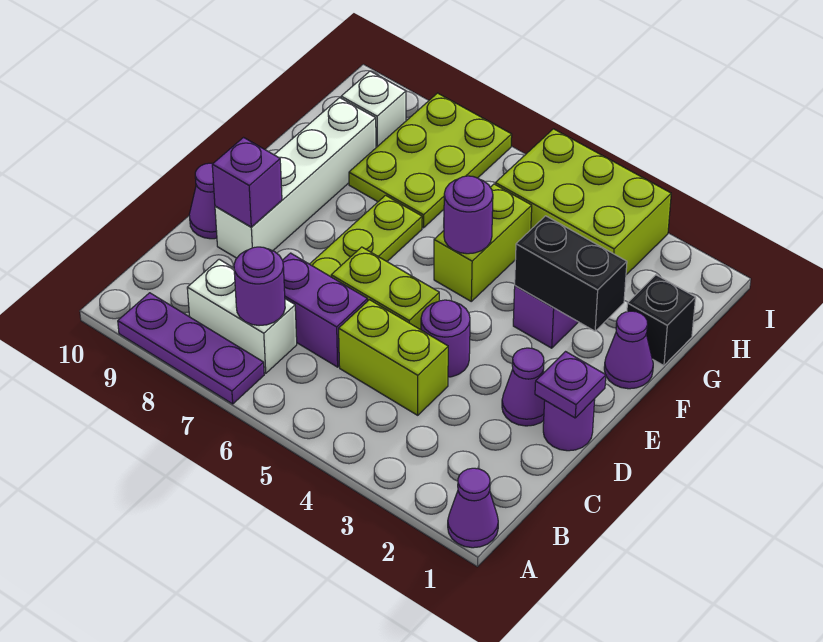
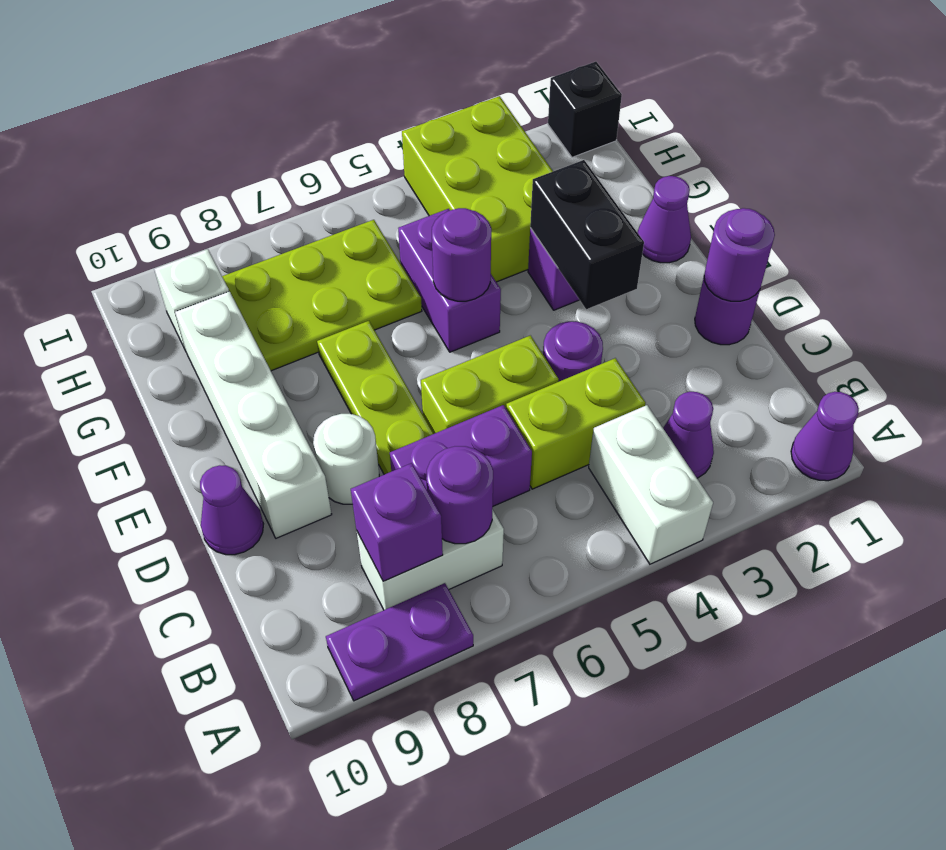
none -> white 1x2 brick [589,405,713,564]
purple 1x3 plate [118,293,264,404] -> purple 1x2 plate [326,583,473,701]
purple 1x1 plate [535,352,606,418] -> purple 1x1 round brick [704,208,775,301]
purple 1x1 cone [502,348,545,426] -> purple 1x1 cone moved to [663,392,714,478]
none -> white 1x1 round brick [313,414,379,504]
purple 1x1 brick [212,138,282,227] -> purple 1x1 brick moved to [351,463,443,581]
black 1x2 brick [515,216,627,331] -> black 1x2 brick turned to [530,160,644,309]
lime 1x2 brick [434,184,532,301] -> purple 1x2 brick [398,209,501,352]
black 1x1 brick [627,275,696,366] -> black 1x1 brick moved to [548,62,622,157]
lime 2x3 plate [349,93,512,228] -> lime 2x3 plate turned to [222,220,422,371]
lime 2x3 brick [495,129,671,275] -> lime 2x3 brick turned to [402,96,553,282]

